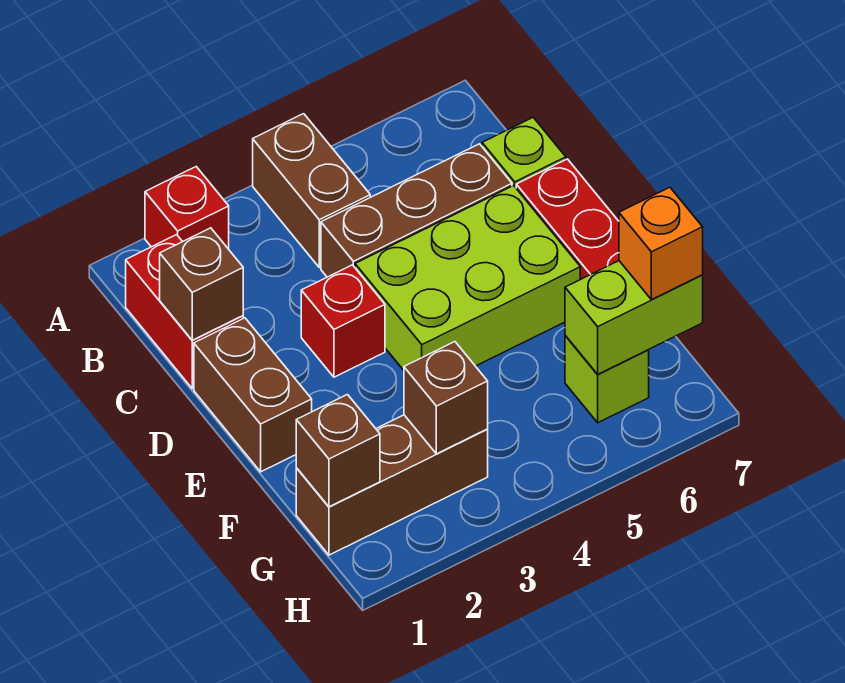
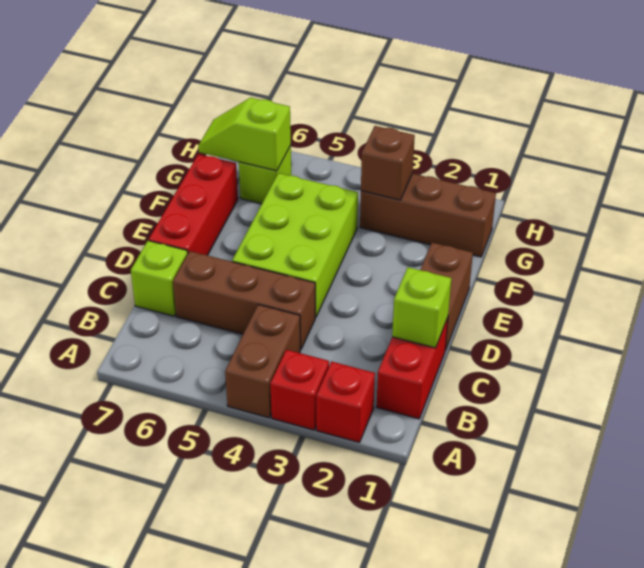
brown 1x1 brick [160,228,243,340] -> lime 1x1 brick [392,267,451,348]
red 1x1 brick [301,265,385,377] -> red 1x1 brick moved to [270,350,329,430]
lime 2x3 brick [355,185,580,370] -> lime 2x3 brick turned to [232,173,358,317]
brown 1x1 brick [296,395,380,507] -> none
lime 1x2 brick [565,261,703,374] -> lime 1x2 slope [198,98,291,171]
orange 1x1 brick [619,187,703,300] -> none

